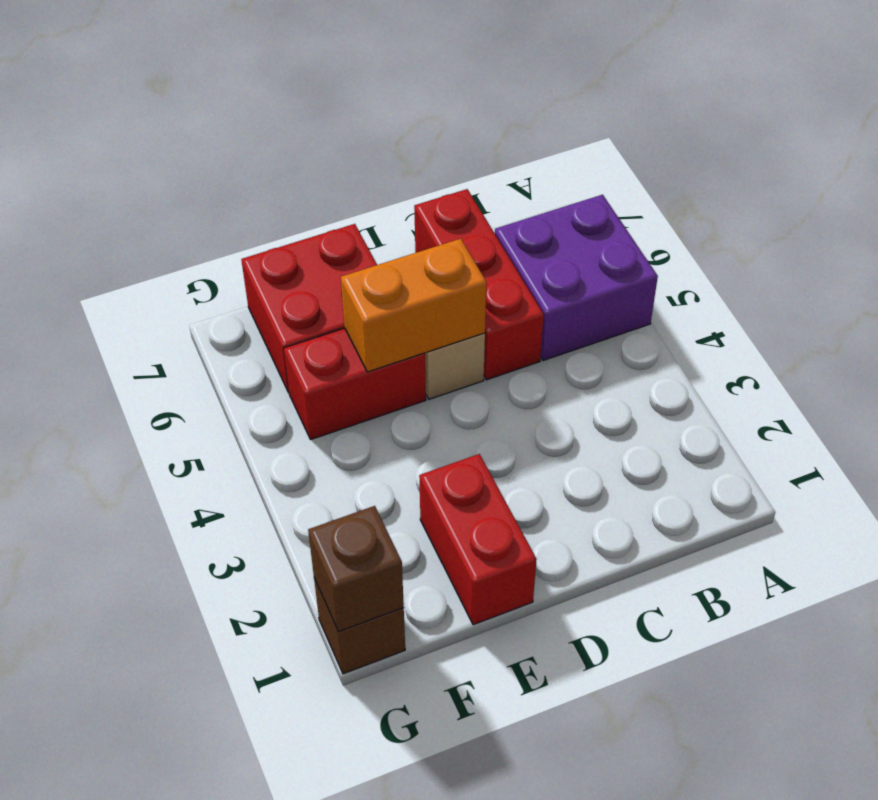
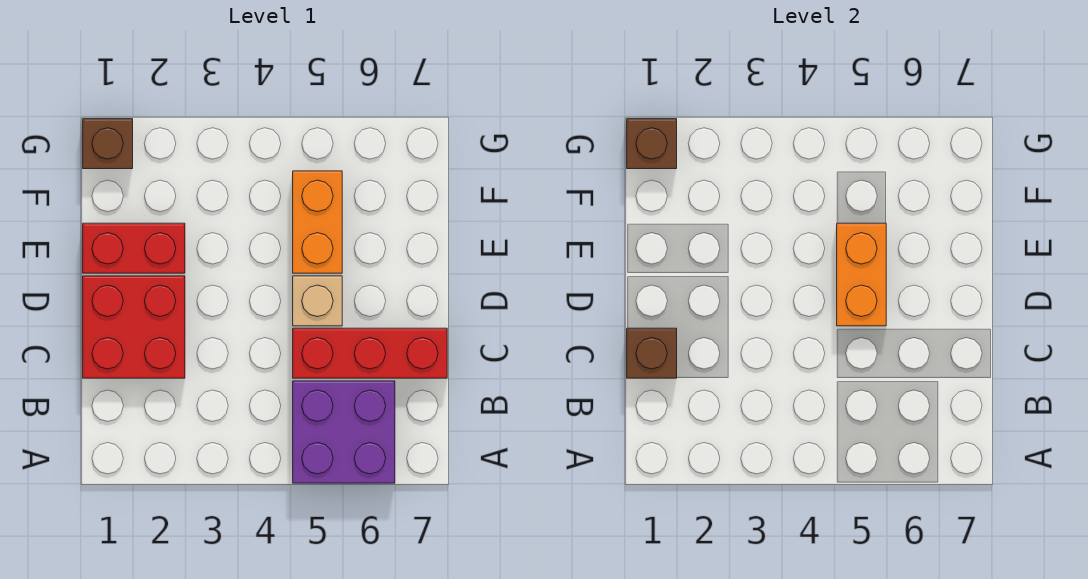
none -> brown 1x1 brick [627,328,677,378]
red 1x2 brick [284,328,426,440] -> orange 1x2 brick [293,171,342,273]
red 2x2 brick [241,224,377,393] -> red 2x2 brick moved to [83,276,185,378]

